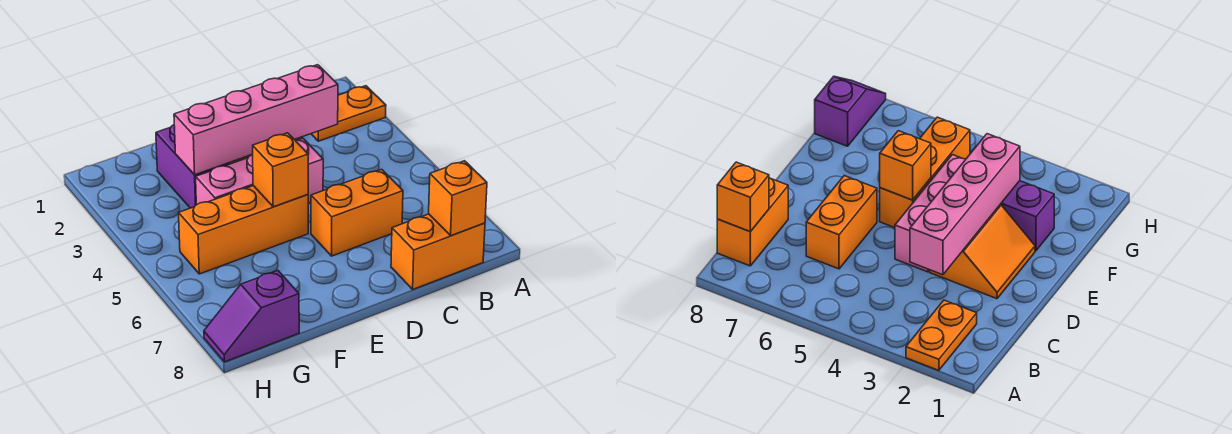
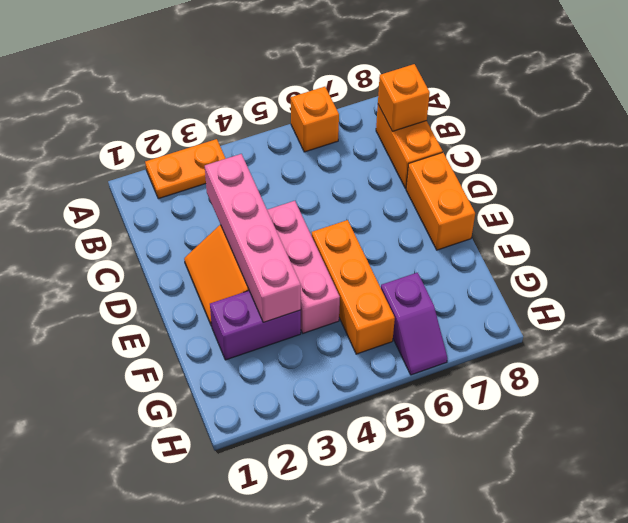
orange 1x2 plate [311,86,386,141] -> orange 1x2 plate turned to [145,139,226,199]
orange 1x2 brick [311,169,403,256] -> orange 1x2 brick moved to [406,152,475,250]
orange 1x1 brick [253,133,308,207] -> orange 1x1 brick moved to [291,87,339,152]
purple 1x2 slope [204,271,299,362] -> purple 1x2 slope moved to [381,273,447,375]

